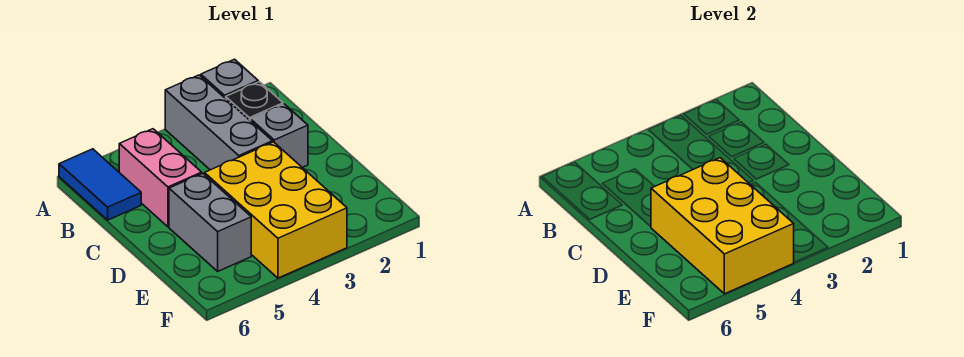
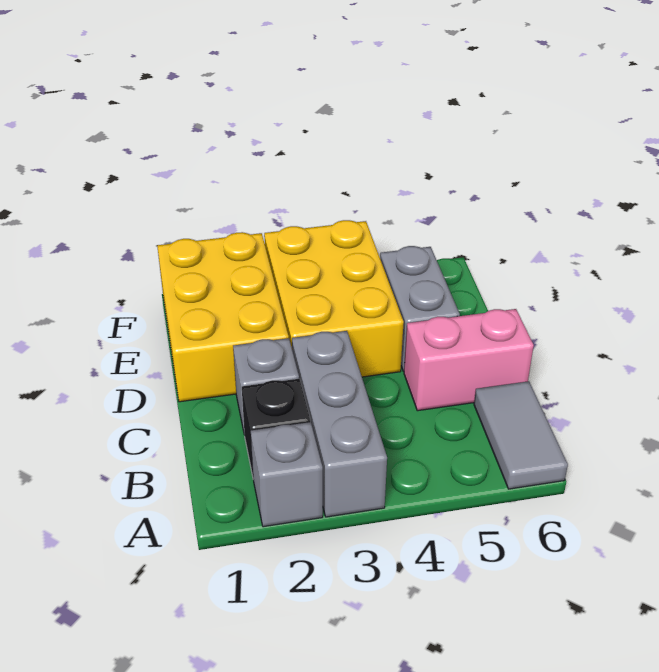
blue 1x2 tile [59,149,141,220] -> grey 1x2 tile [474,381,568,489]
pink 1x2 brick [119,129,202,227] -> pink 1x2 brick turned to [404,309,534,411]
yellow 2x3 brick [651,158,794,294] -> yellow 2x3 brick moved to [157,232,289,402]

